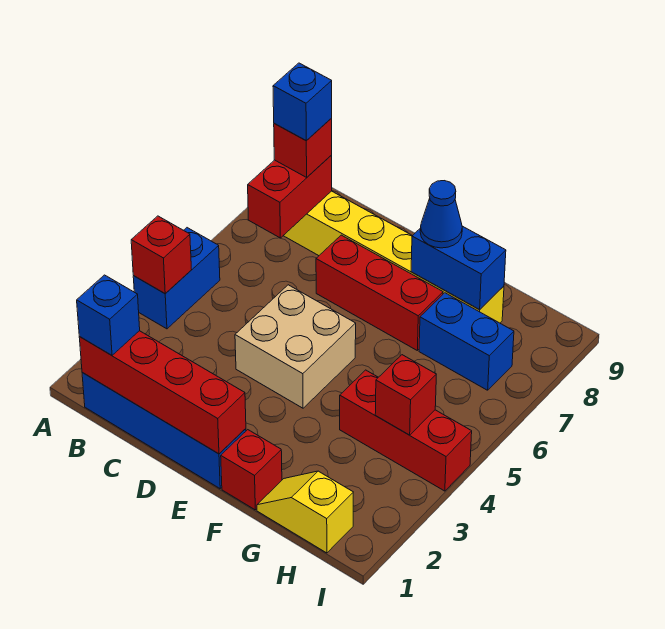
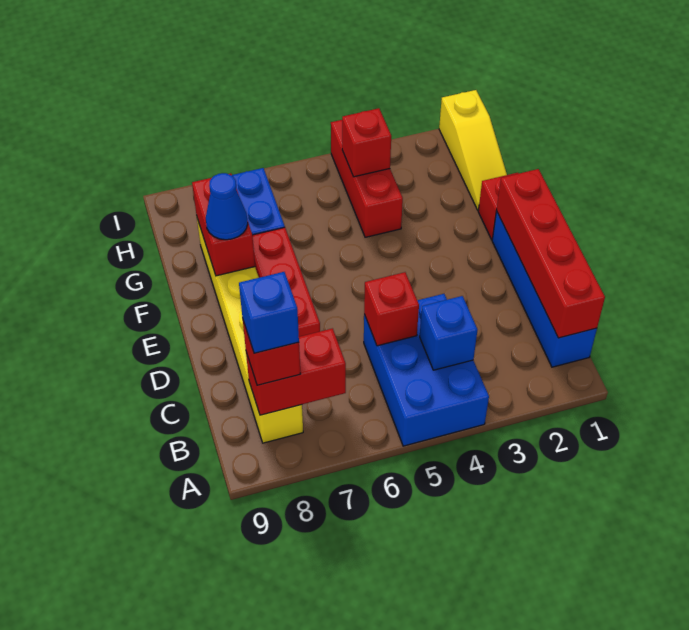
blue 1x2 brick [133,228,220,329] -> blue 2x3 brick [364,294,489,446]
red 1x1 brick [131,216,192,294] -> red 1x1 brick moved to [364,272,419,346]
blue 1x1 brick [77,275,140,355] -> blue 1x1 brick moved to [420,296,477,370]
tan 2x2 brick [235,285,356,408] -> none
blue 1x2 brick [411,226,506,310] -> red 1x2 brick [192,173,255,276]
yellow 1x2 slope [257,471,353,553] -> yellow 1x3 slope [439,90,507,210]

